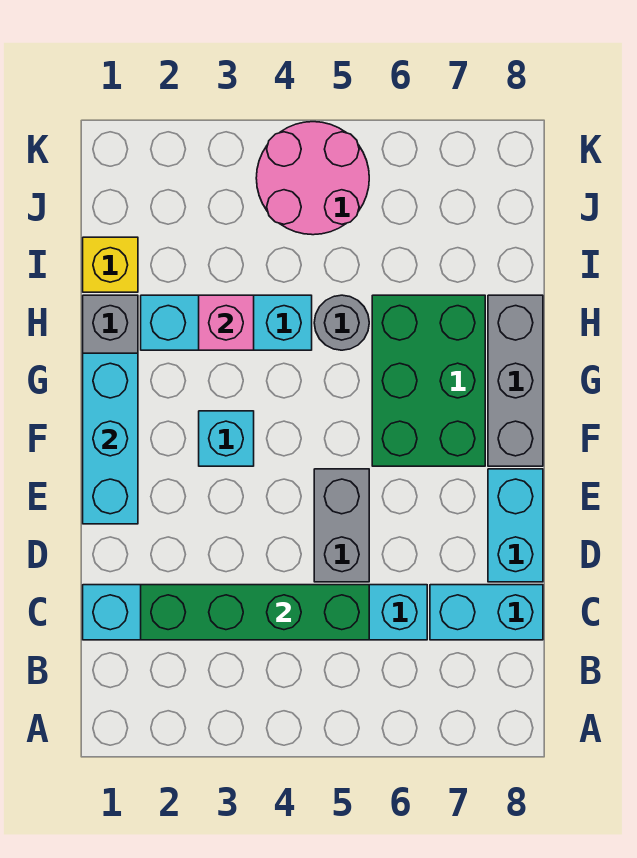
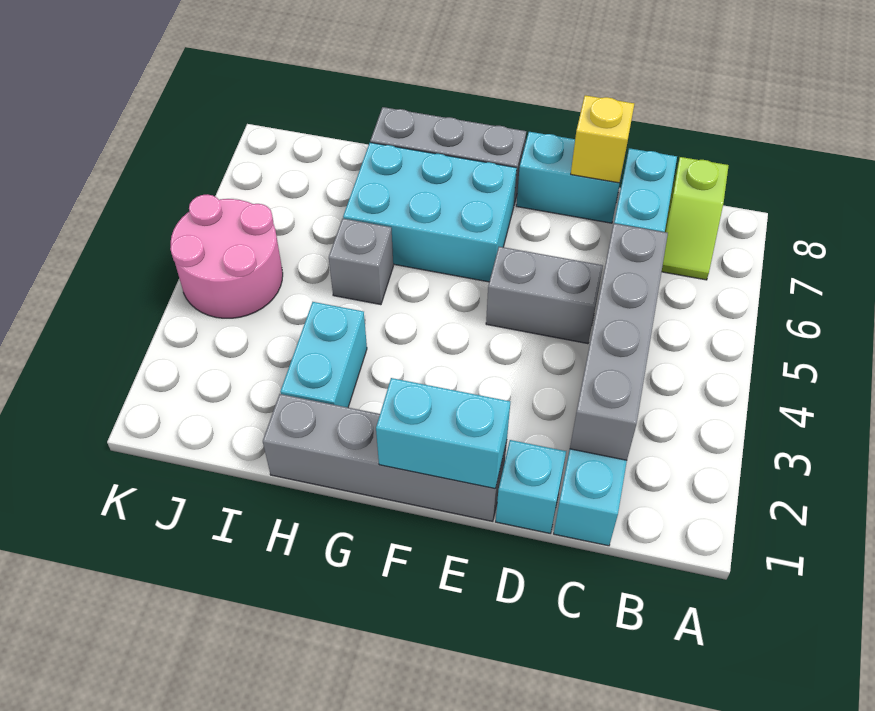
none -> lime 1x2 slope [662,157,729,280]
green 1x4 brick [141,585,369,640] -> grey 1x4 brick [570,223,668,460]
cyan 1x3 brick [83,353,138,524] -> cyan 1x2 brick [376,378,510,489]
cyan 1x1 brick [199,411,254,466] -> cyan 1x1 brick moved to [496,440,566,533]
green 2x3 brick [372,295,485,466] -> cyan 2x3 brick [343,143,517,282]
cyan 1x3 brick [141,295,312,350] -> cyan 1x2 brick [280,302,367,407]
pink 1x1 brick [199,295,254,350] -> none
grey 1x1 round brick [314,295,369,350] -> grey 1x1 brick [329,219,393,305]
yellow 1x1 brick [83,237,138,292] -> yellow 1x1 brick moved to [571,95,634,183]

